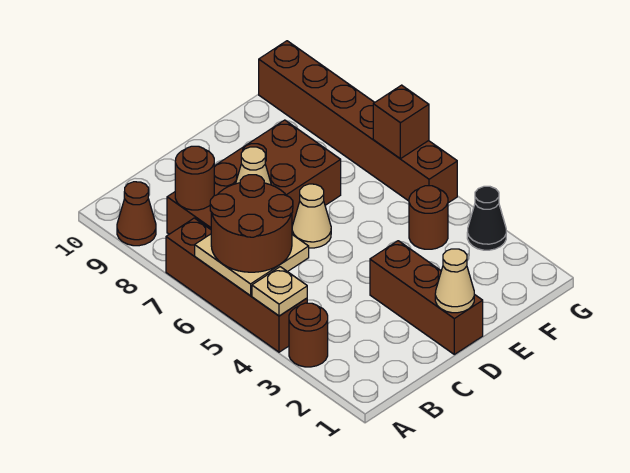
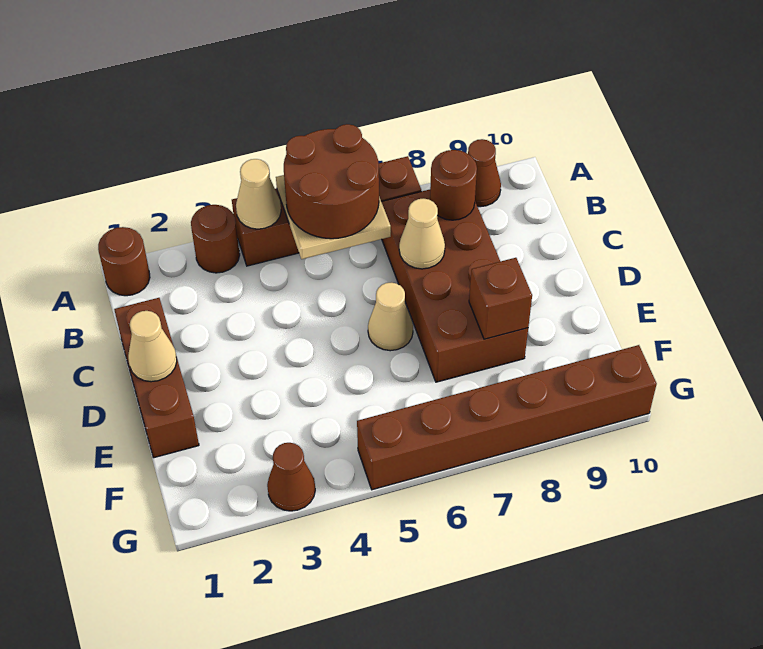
tan 1x1 plate [252,267,307,316] -> tan 1x1 cone [236,159,281,229]
brown 1x3 brick [370,241,483,354] -> brown 1x3 brick turned to [114,298,199,458]
brown 1x1 round brick [409,186,448,249] -> brown 1x1 round brick moved to [98,227,150,296]
black 1x1 cone [467,186,506,250] -> brown 1x1 cone [267,443,315,511]
brown 1x1 brick [373,85,429,159] -> brown 1x1 brick moved to [469,258,532,339]

